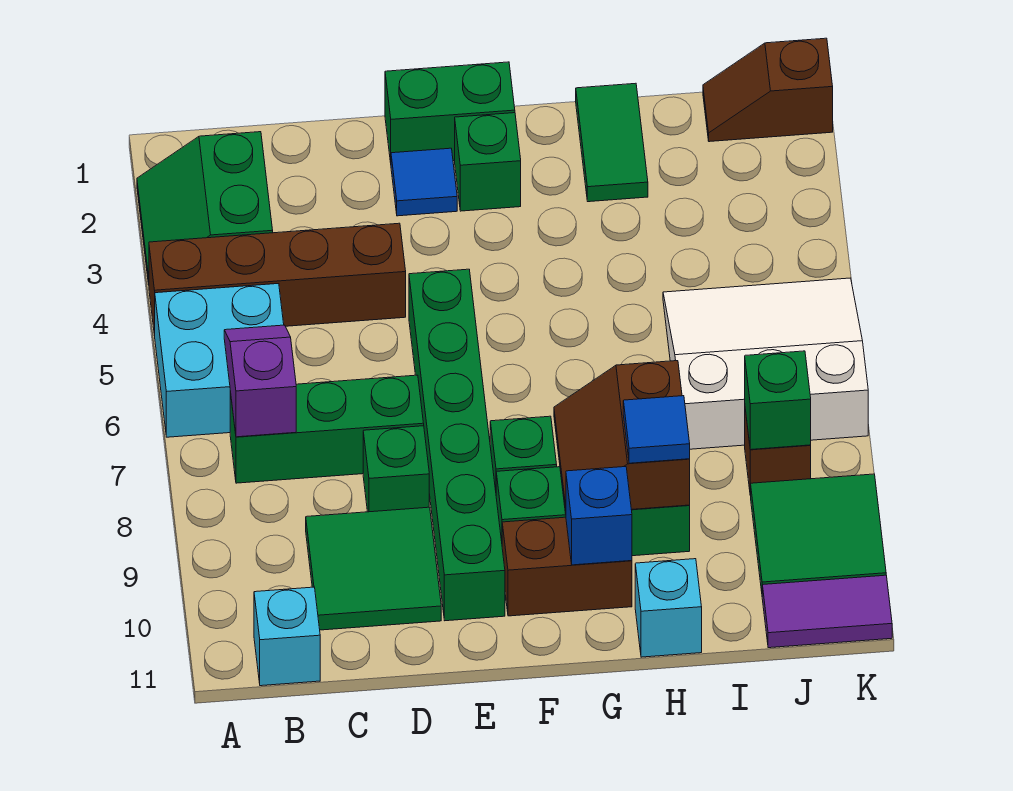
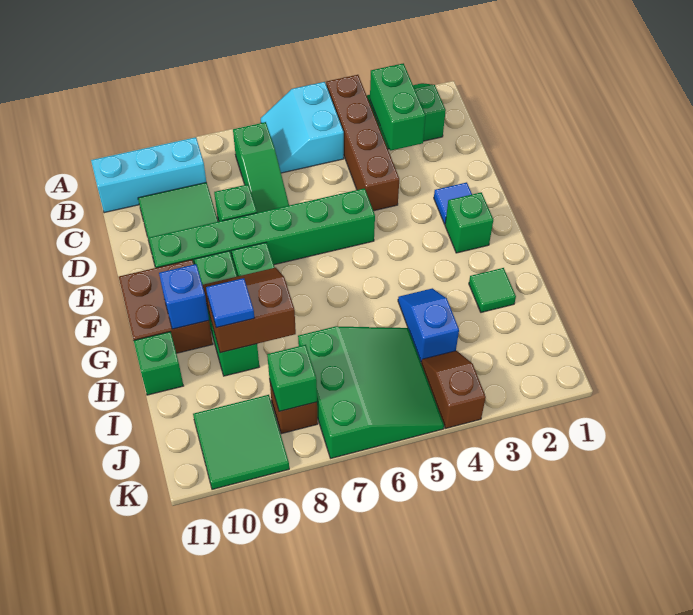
cyan 2x2 brick [155,284,284,437] -> cyan 2x2 slope [261,82,344,173]
purple 1x2 slope [224,325,296,437] -> none
green 1x3 brick [230,375,424,483] -> green 1x3 slope [233,122,289,213]
cyan 1x1 brick [254,587,320,686] -> cyan 1x3 brick [91,137,206,213]
green 1x2 brick [385,62,515,162] -> green 1x2 brick moved to [370,63,426,151]
brown 1x2 brick [502,517,632,616] -> brown 2x2 brick [119,260,213,353]
green 1x2 tile [576,83,648,202] -> green 1x1 tile [469,268,516,312]
none -> blue 1x2 slope [398,288,459,361]
cyan 1x1 brick [635,559,702,657] -> green 1x1 brick [133,332,183,395]
white 3x3 slope [663,278,868,449] -> green 3x3 slope [298,326,444,458]
brown 1x2 slope [703,38,833,142] -> brown 1x2 slope moved to [421,351,486,428]
purple 1x2 tile [762,575,892,648] -> none

